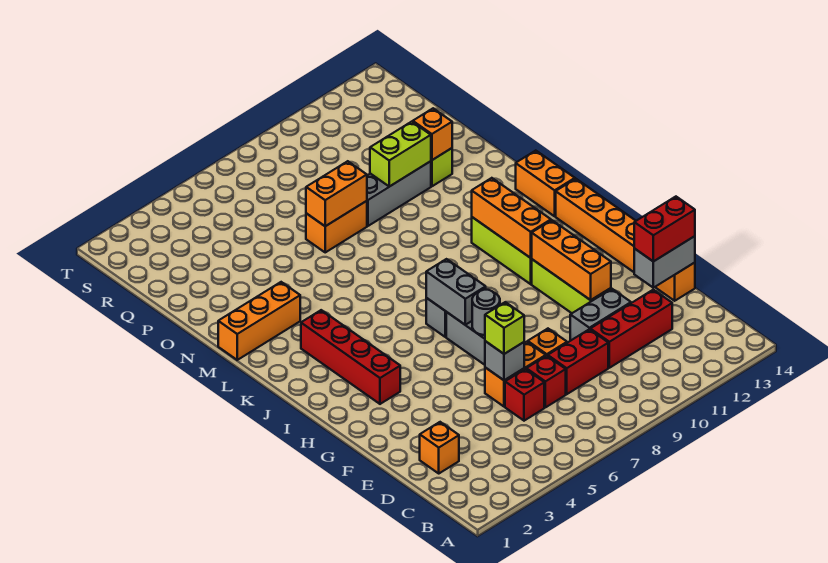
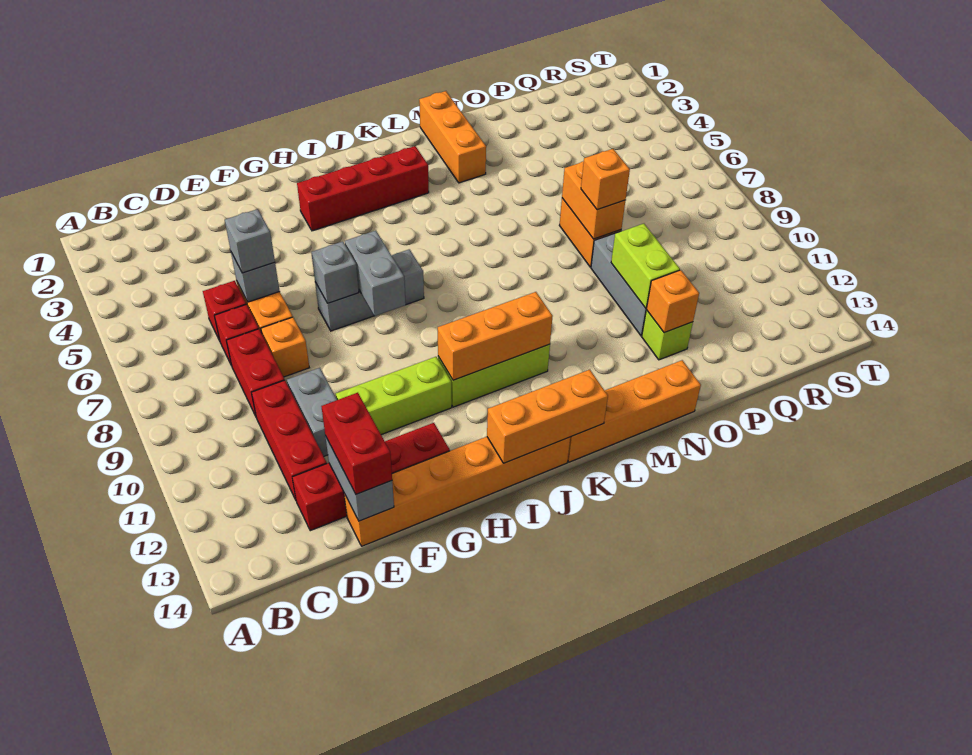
orange 1x1 brick [420,422,459,473] -> orange 1x1 brick moved to [581,149,630,210]
none -> red 1x4 brick [292,423,450,531]
lime 1x1 brick [485,302,524,354] -> grey 1x1 brick [225,209,275,273]
orange 1x3 brick [532,220,611,300] -> orange 1x3 brick moved to [487,370,608,463]
grey 1x1 round brick [472,290,500,335] -> grey 1x1 brick [311,242,359,303]
grey 1x2 brick [426,259,486,325] -> grey 1x2 brick turned to [345,231,406,316]
orange 1x2 brick [516,151,575,216] -> orange 1x4 brick [568,360,701,462]

